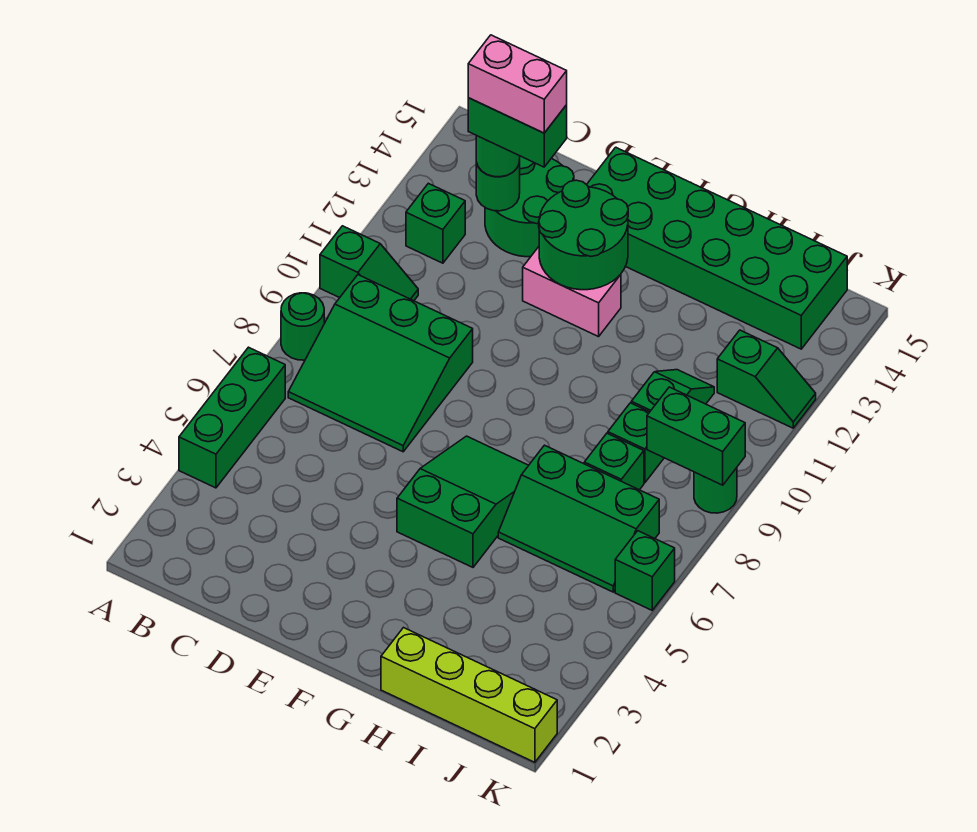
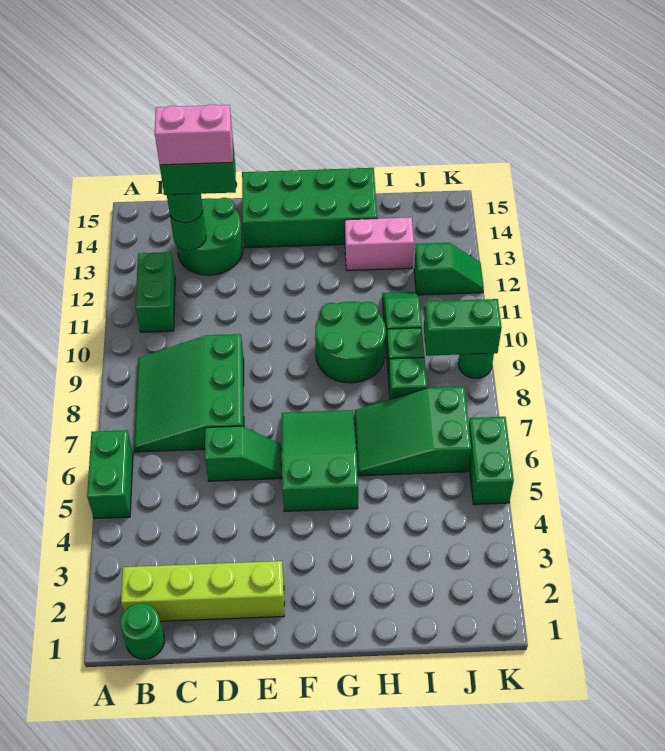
green 1x3 brick [179,347,285,488] -> green 1x2 brick [87,430,133,519]
green 1x1 round brick [281,293,324,360] -> green 1x1 round brick moved to [120,603,164,659]
green 1x2 slope [320,226,418,301] -> green 1x2 slope moved to [205,426,281,481]
green 3x3 slope [288,275,473,452] -> green 3x3 slope turned to [134,334,244,452]
green 1x1 brick [406,183,465,263] -> green 1x2 brick [135,252,175,332]
pink 1x2 brick [523,247,621,337] -> pink 1x2 brick moved to [345,217,414,271]
green 2x2 round brick [539,180,628,290] -> green 2x2 round brick moved to [315,301,386,383]
green 2x6 brick [587,147,847,349] -> green 2x4 brick [242,168,377,248]
lime 1x4 brick [381,628,557,762] -> lime 1x4 brick moved to [121,561,284,621]
green 2x3 slope [498,445,659,592] -> green 2x3 slope turned to [355,387,471,476]
green 1x1 brick [615,531,675,610] -> green 1x2 brick [469,417,514,504]

